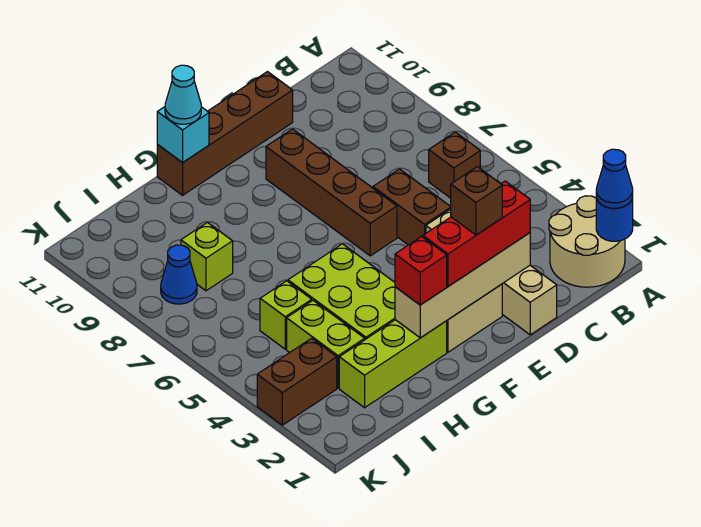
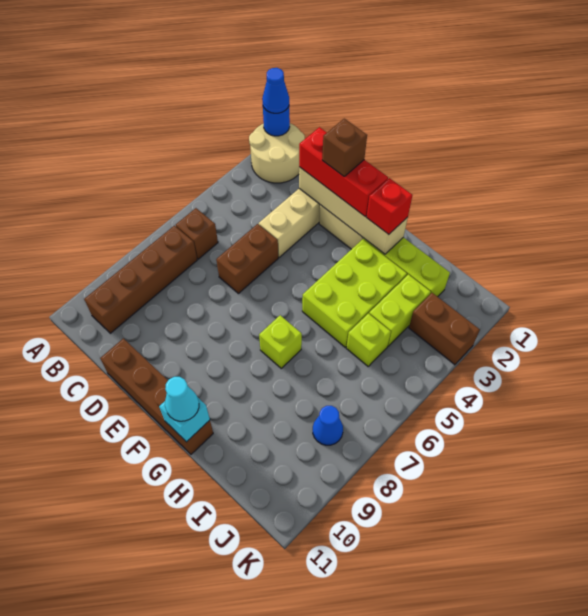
brown 1x4 brick [266,129,397,256] -> brown 1x4 brick moved to [84,226,197,333]
lime 1x1 brick [181,222,233,291] -> lime 1x1 brick moved to [259,315,302,368]

